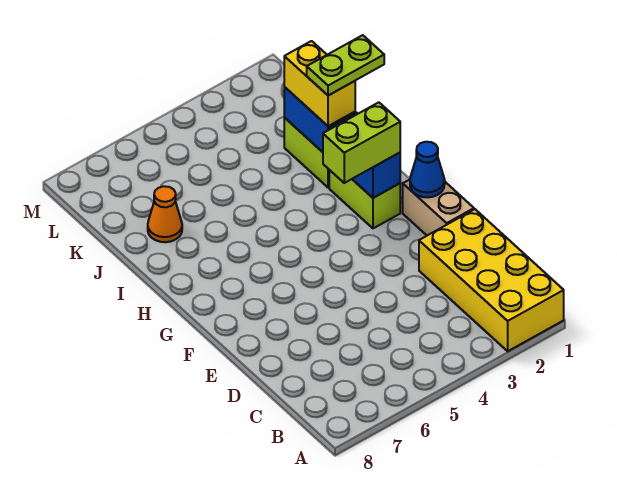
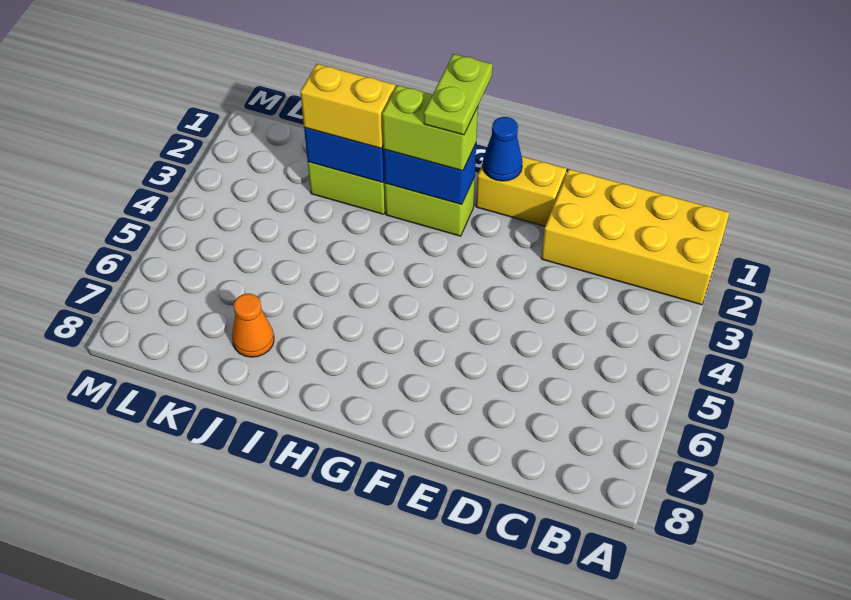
tan 1x2 brick [403,180,474,235] -> yellow 1x2 brick [476,156,567,226]
lime 1x2 brick [323,102,400,183] -> lime 1x2 brick turned to [382,85,478,171]
lime 1x2 plate [307,35,384,96] -> lime 1x2 plate moved to [424,54,493,135]

